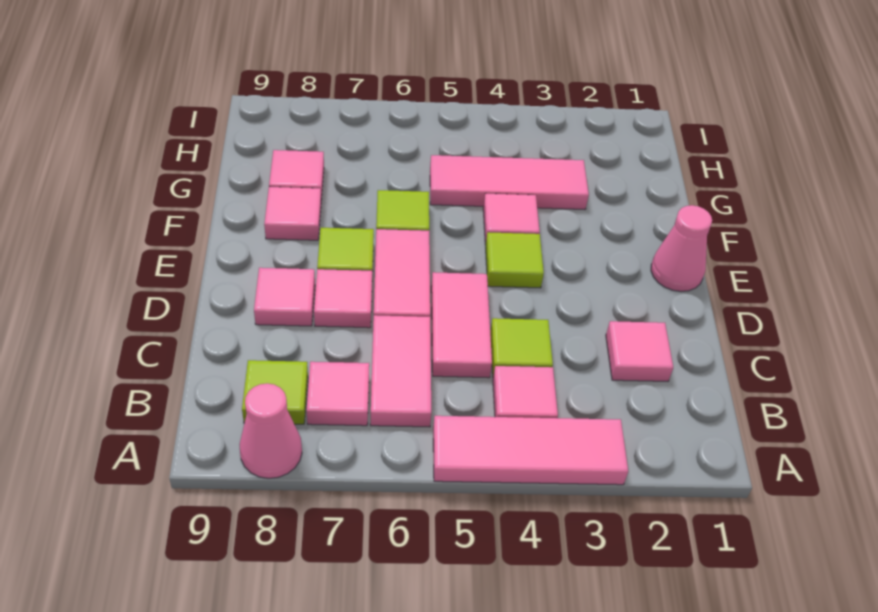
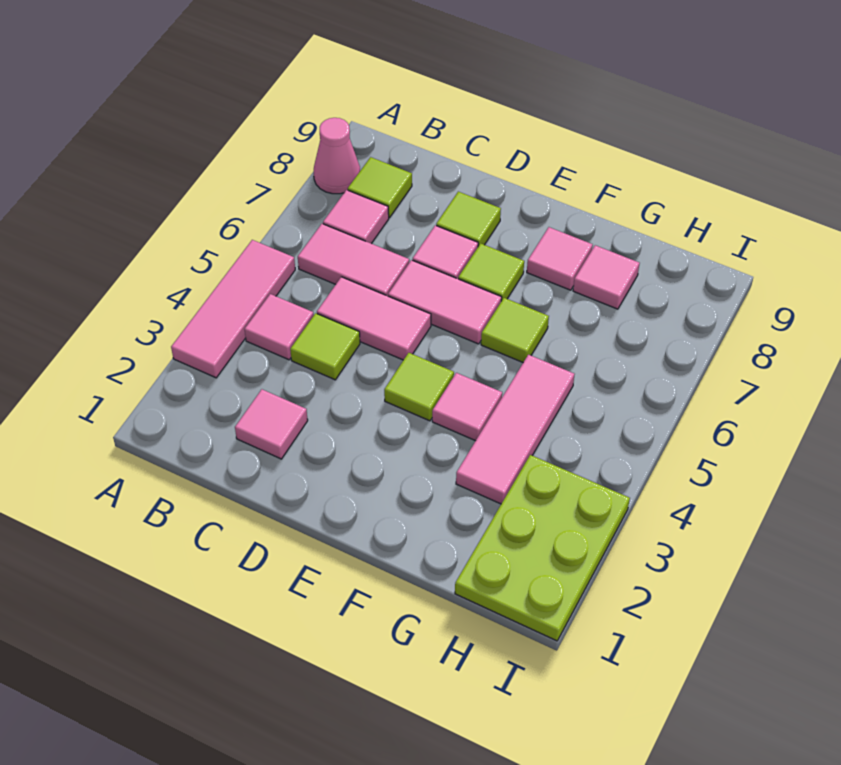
pink 1x1 tile [254,268,315,326] -> lime 1x1 tile [436,192,501,246]
pink 1x1 cone [651,205,712,292] -> none
none -> lime 2x3 plate [455,455,630,641]

